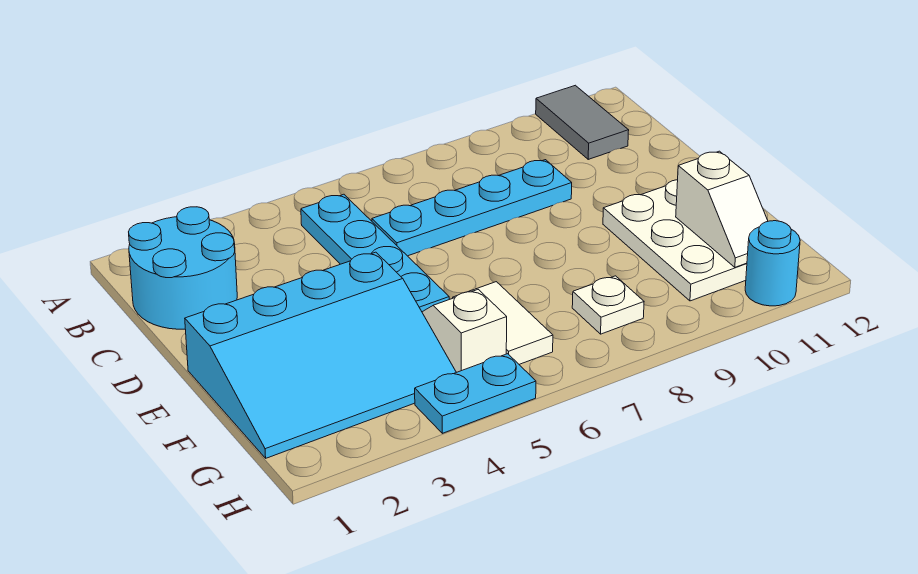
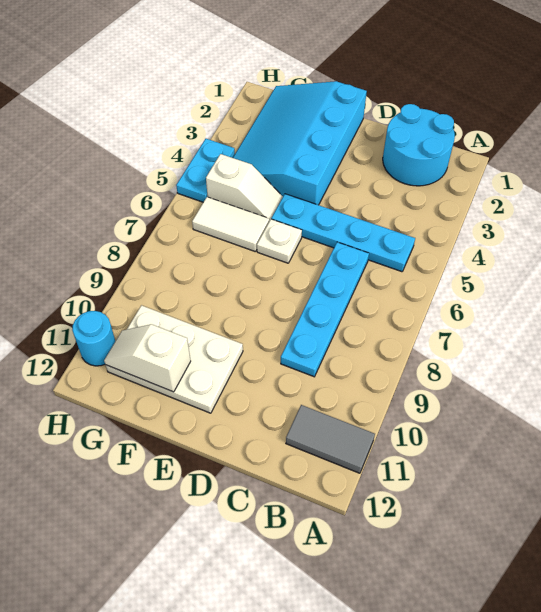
white 1x1 plate [572,276,644,334] -> white 1x1 plate moved to [257,219,302,263]

